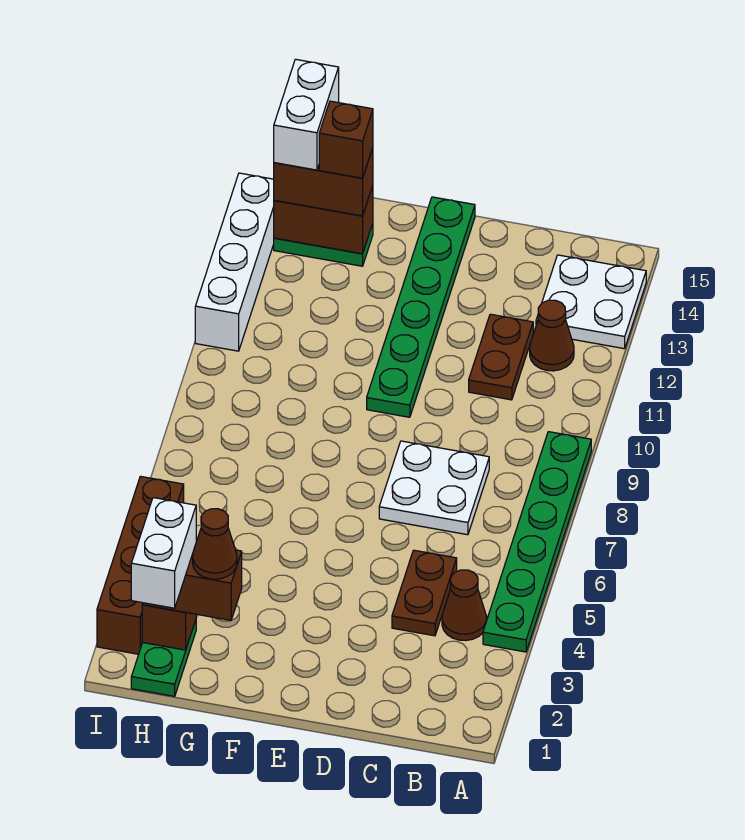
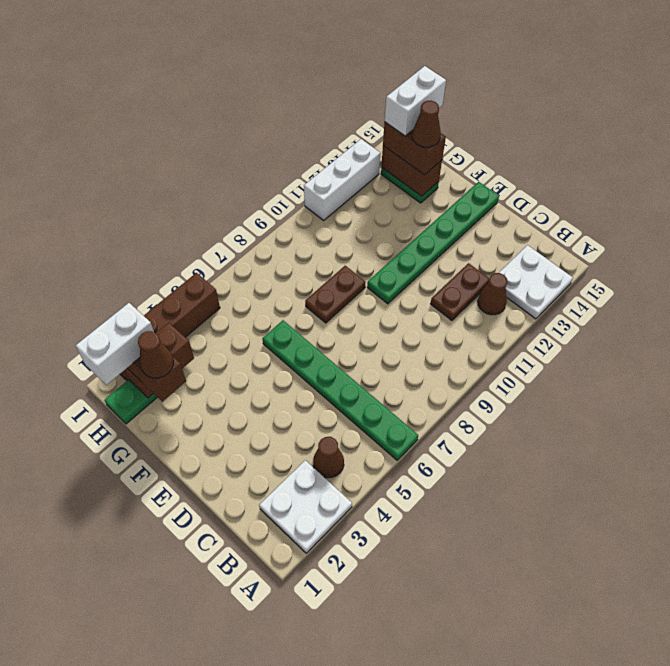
green 1x6 plate [483,432,591,652] -> green 1x6 plate turned to [262,320,418,460]
brown 1x2 plate [392,550,457,636] -> brown 1x2 plate moved to [305,266,366,323]
white 2x2 plate [379,441,489,535] -> white 2x2 plate moved to [259,460,352,553]
brown 1x1 brick [319,101,373,178] -> brown 1x1 cone [412,101,441,147]
white 1x4 brick [195,173,274,351] -> white 1x3 brick [304,139,380,220]

